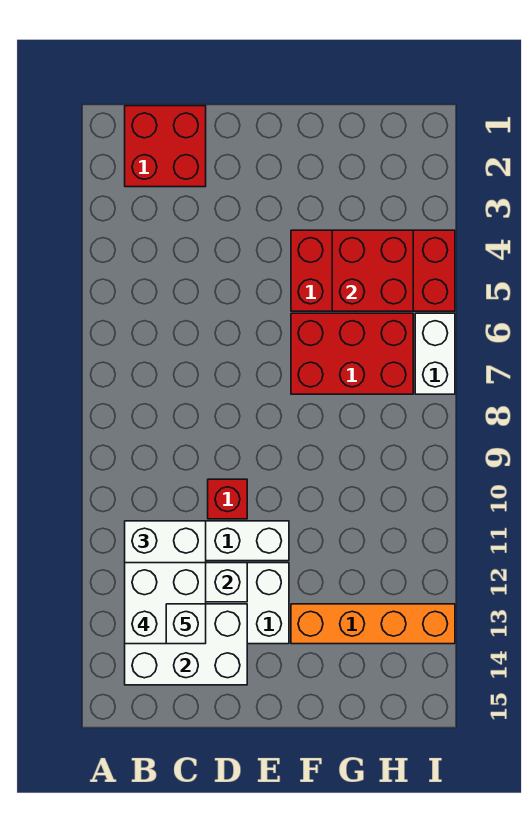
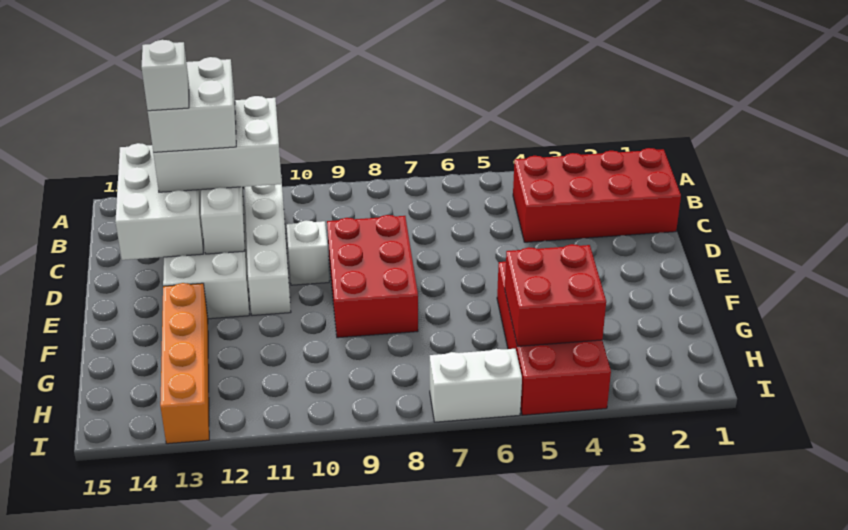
red 2x2 brick [125,106,206,187] -> red 2x4 brick [513,148,681,242]
red 1x1 brick [208,479,247,519] -> white 1x1 brick [287,221,329,285]
red 2x3 brick [291,313,413,394] -> red 2x3 brick moved to [327,215,418,338]

